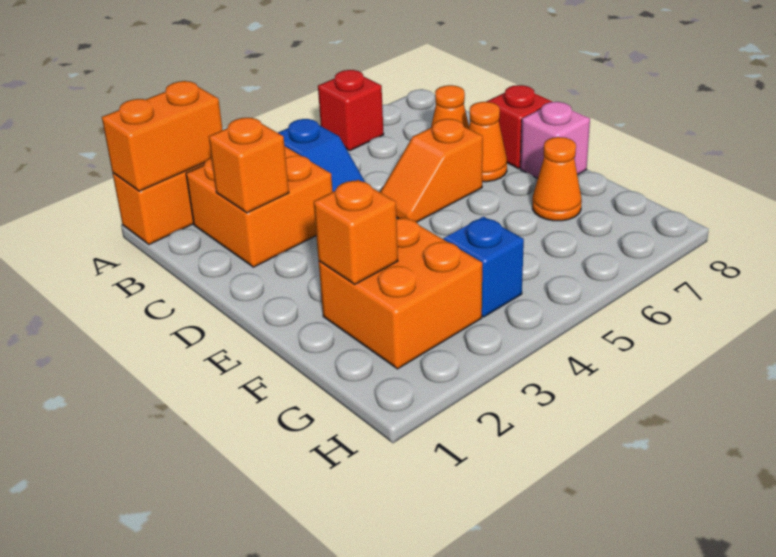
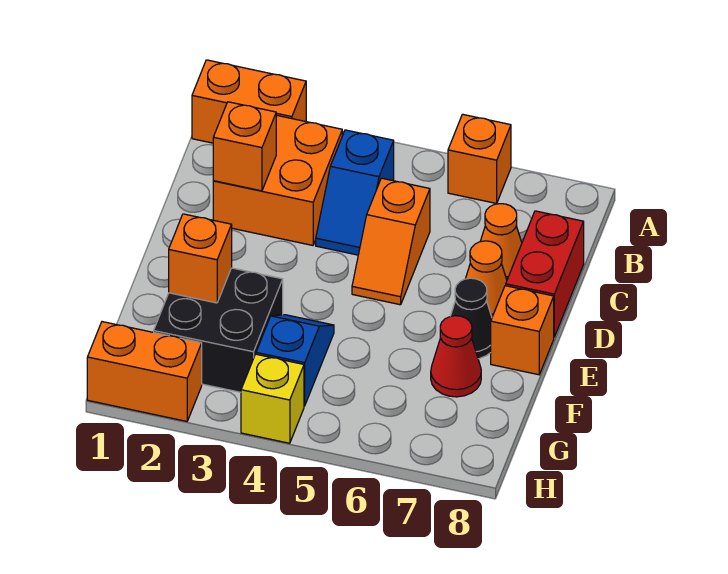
orange 1x2 brick [102,81,223,191] -> orange 1x2 brick moved to [87,322,202,421]
red 1x1 brick [318,70,384,150] -> orange 1x1 brick [448,114,511,203]
orange 1x2 slope [380,119,483,222] -> orange 1x2 slope turned to [352,178,430,305]
red 1x1 brick [486,85,552,169] -> red 1x2 brick [506,211,584,337]
none -> black 1x1 cone [451,278,492,359]
pink 1x1 brick [520,102,590,178] -> orange 1x1 brick [491,286,554,375]
orange 2x2 brick [319,217,482,369] -> black 2x2 brick [154,268,283,392]
orange 1x1 cone [532,137,582,221] -> red 1x1 cone [431,316,481,397]
none -> yellow 1x1 brick [241,354,304,443]

